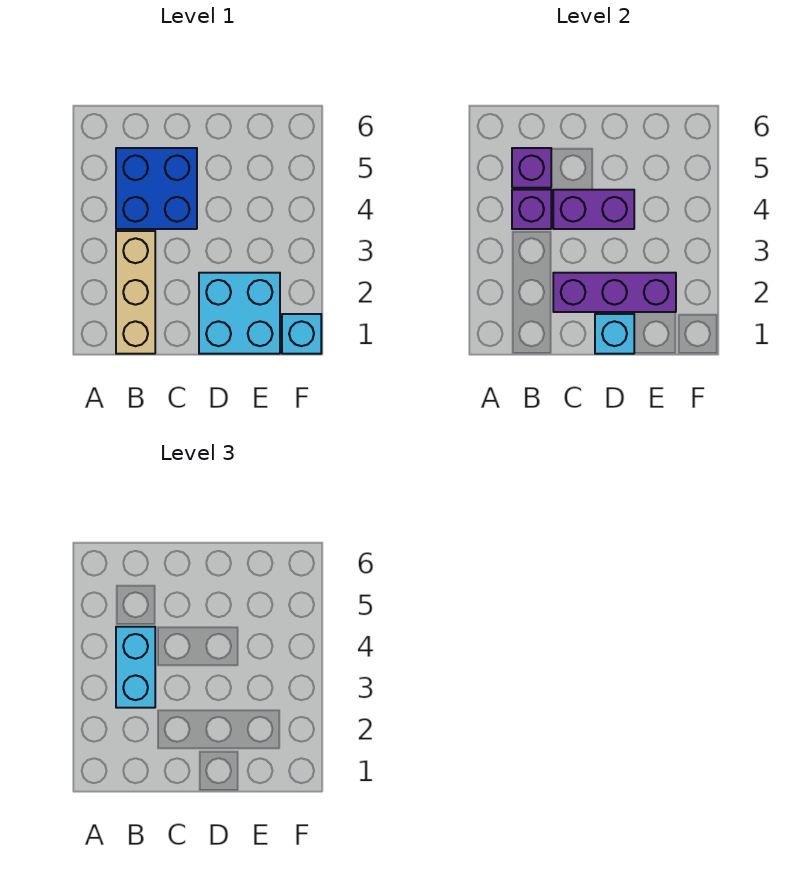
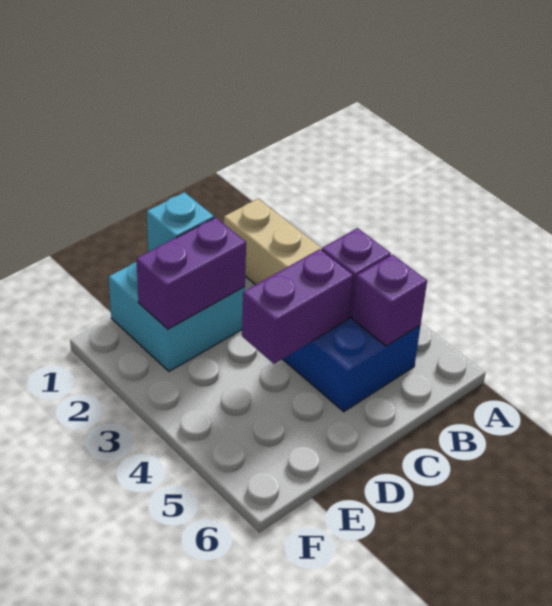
cyan 1x2 brick [116,627,155,708] -> none
purple 1x3 brick [553,273,676,312] -> purple 1x2 brick [137,217,246,329]
cyan 1x1 brick [282,314,321,354] -> none

